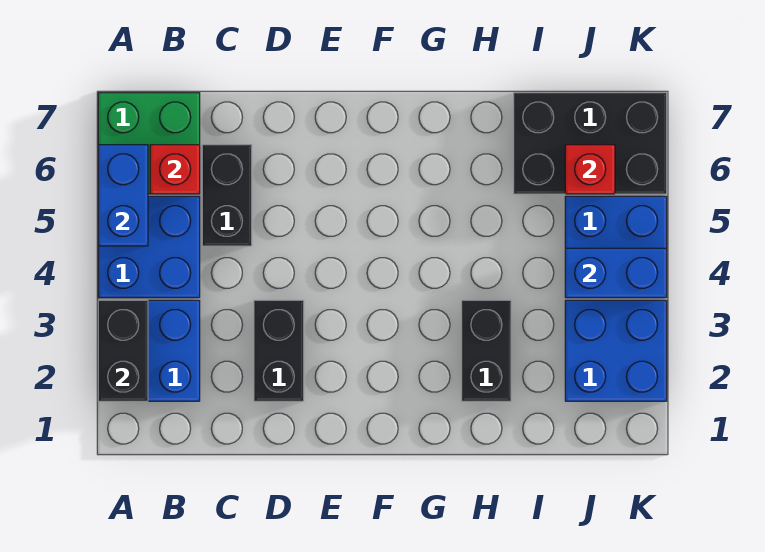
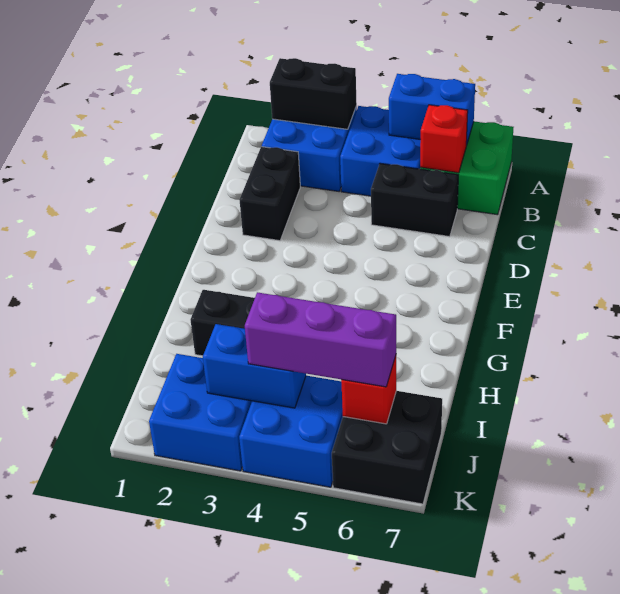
black 1x2 brick [254,300,304,401] -> black 1x2 brick turned to [239,147,300,241]
black 2x3 brick [514,93,667,194] -> black 2x2 brick [332,391,442,504]
blue 1x2 brick [565,248,667,298] -> blue 1x2 brick turned to [203,324,306,408]
none -> purple 1x3 brick [245,292,396,387]

